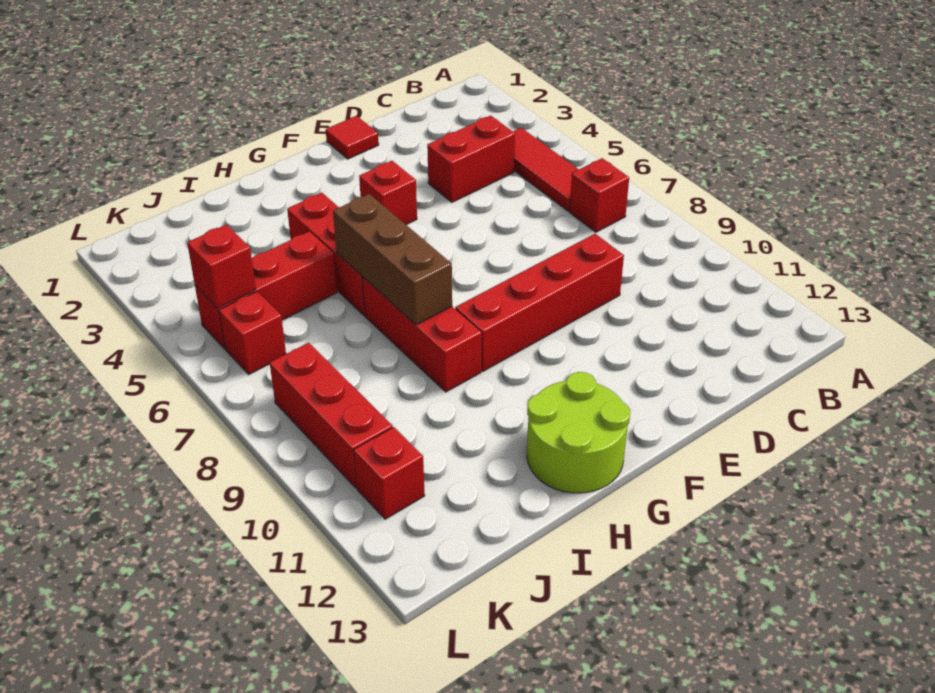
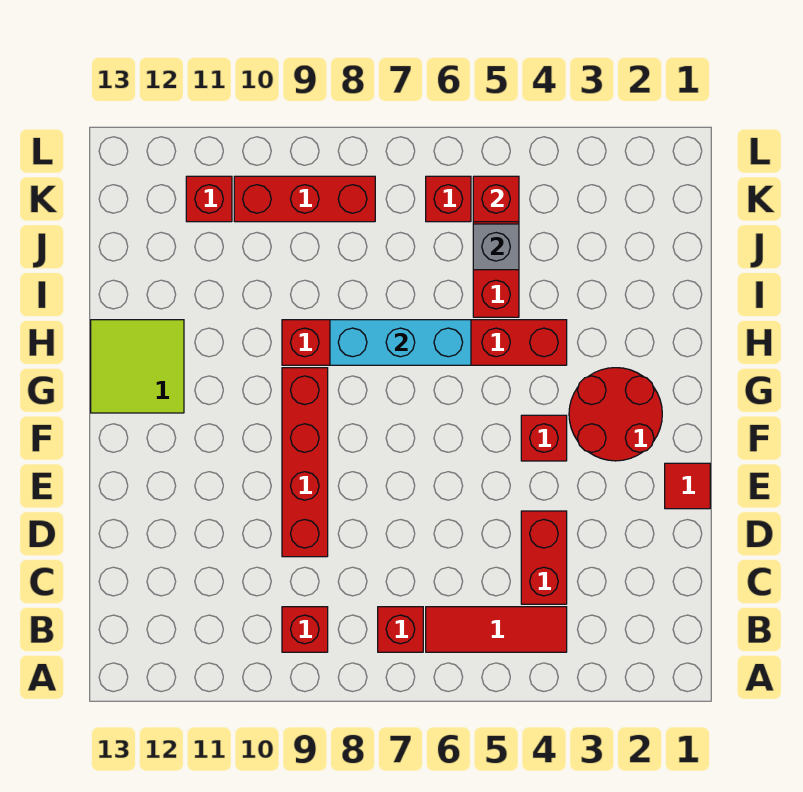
none -> red 1x1 brick [282,607,328,652]
none -> red 2x2 round brick [569,368,662,461]
lime 2x2 round brick [527,372,630,493] -> lime 2x2 tile [91,320,184,413]
brown 1x3 brick [333,194,452,325] -> cyan 1x3 brick [330,320,471,365]
none -> grey 1x1 brick [473,224,519,270]

